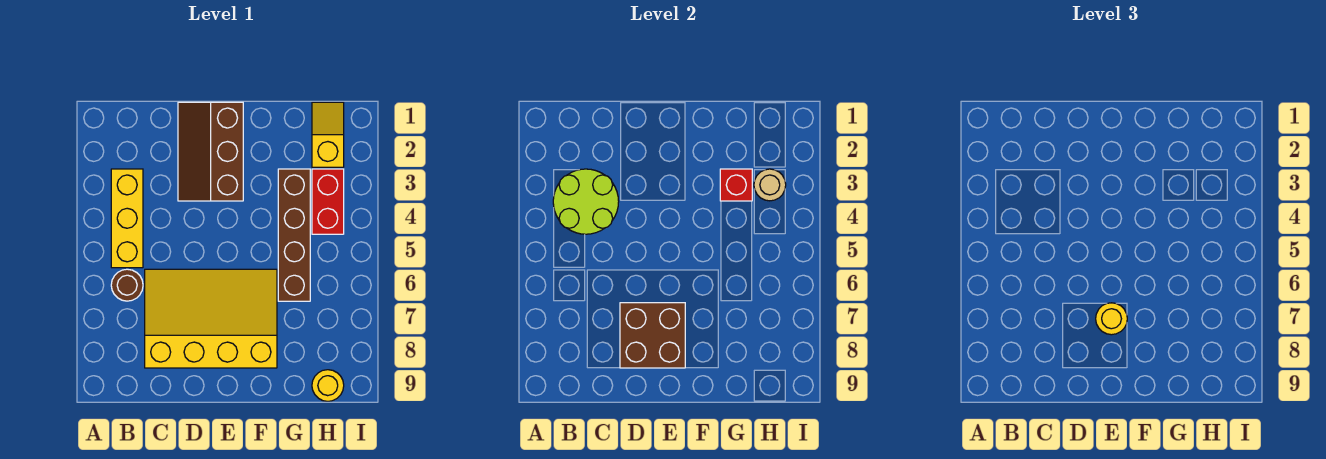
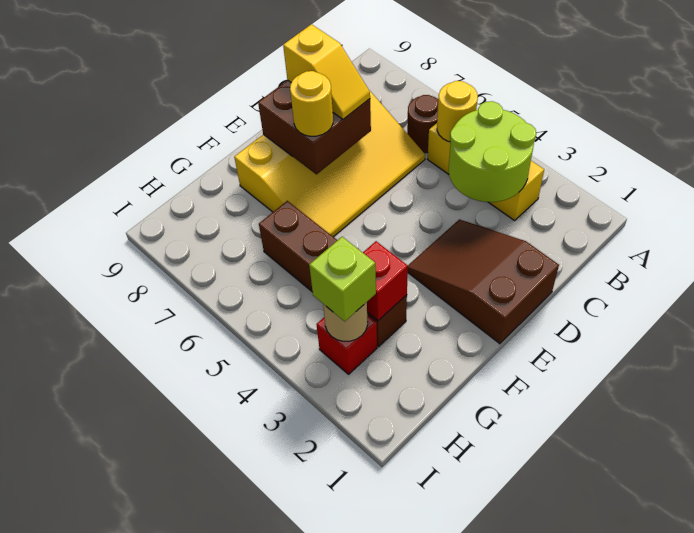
brown 2x3 slope [178,102,243,201] -> brown 2x3 slope turned to [408,219,559,344]
yellow 1x2 slope [312,102,344,167] -> yellow 1x2 slope moved to [283,24,370,119]
red 1x2 brick [312,169,344,234] -> red 1x1 brick [316,315,377,374]
none -> lime 1x1 brick [309,237,376,321]
yellow 1x1 round brick [312,370,344,401] -> yellow 1x1 round brick moved to [437,81,478,142]

